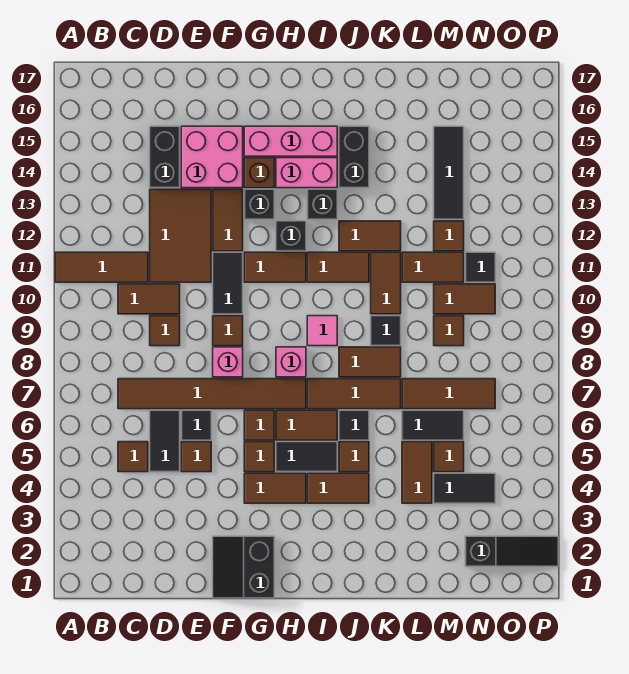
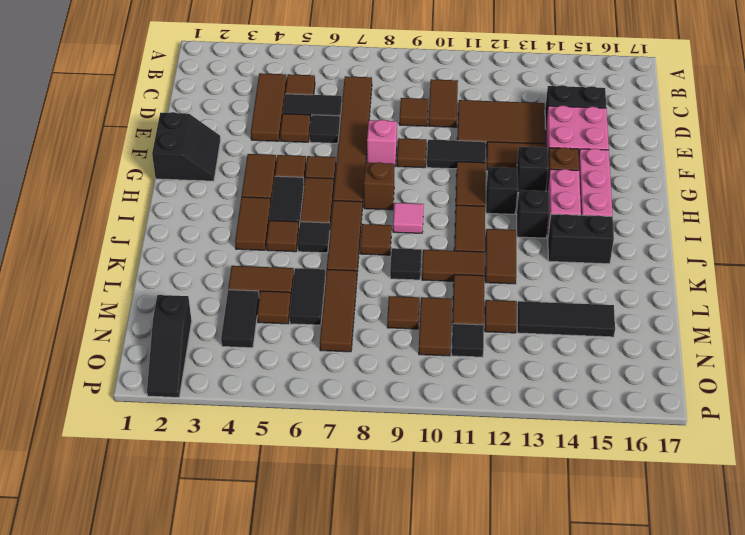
brown 1x3 tile [55,252,148,282] -> brown 1x3 tile moved to [251,73,287,141]
black 2x2 slope [213,536,274,598] -> black 2x2 slope turned to [152,112,220,181]
pink 1x1 brick [276,347,306,377] -> brown 1x1 brick [364,162,394,210]
brown 1x2 tile [339,347,401,377] -> brown 1x1 tile [360,224,392,255]

